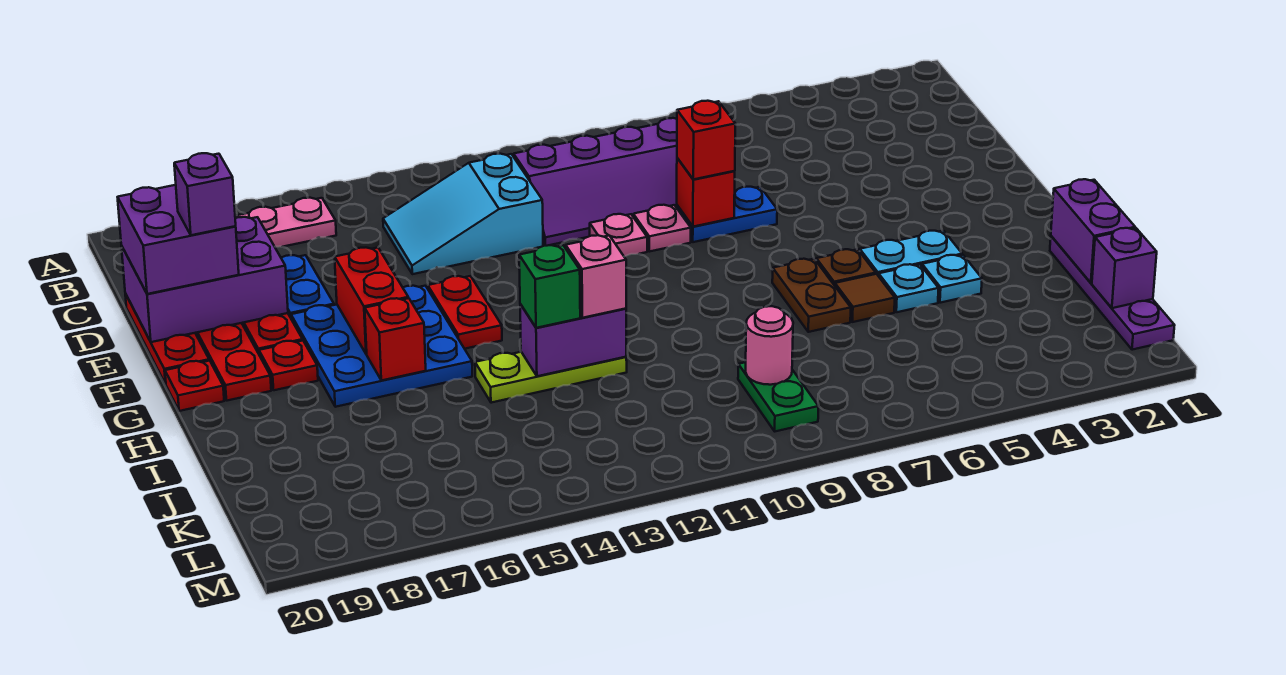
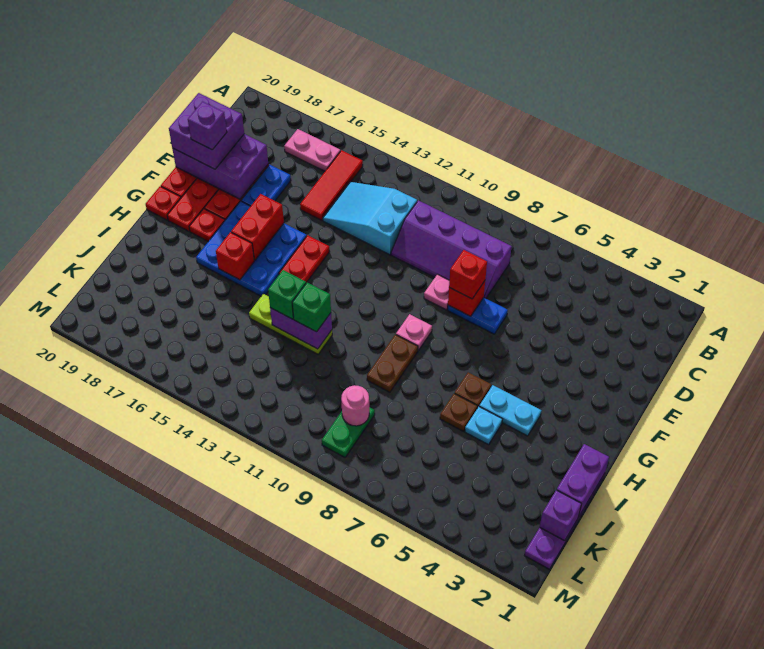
none -> red 1x3 tile [300,150,363,220]
pink 1x1 plate [590,214,647,256] -> pink 1x1 plate moved to [396,314,432,351]
brown 1x2 plate [772,259,851,332] -> brown 1x2 plate moved to [367,335,418,392]
cyan 1x1 plate [922,255,982,303] -> none
brown 1x1 tile [835,274,895,322] -> brown 1x1 plate [440,394,477,431]
pink 1x1 brick [566,235,626,318] -> green 1x1 brick [292,282,331,332]

